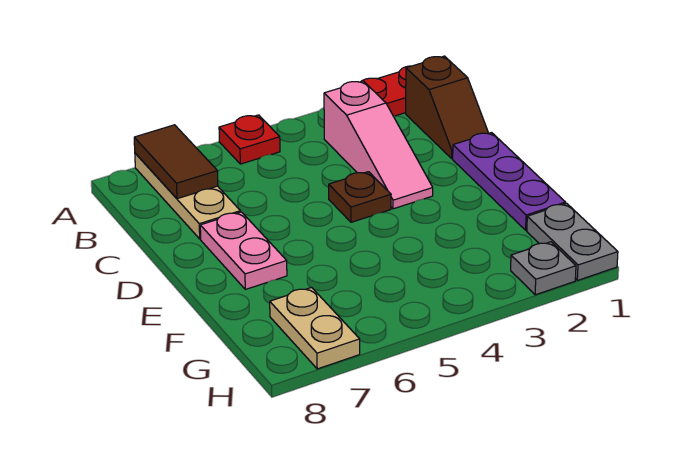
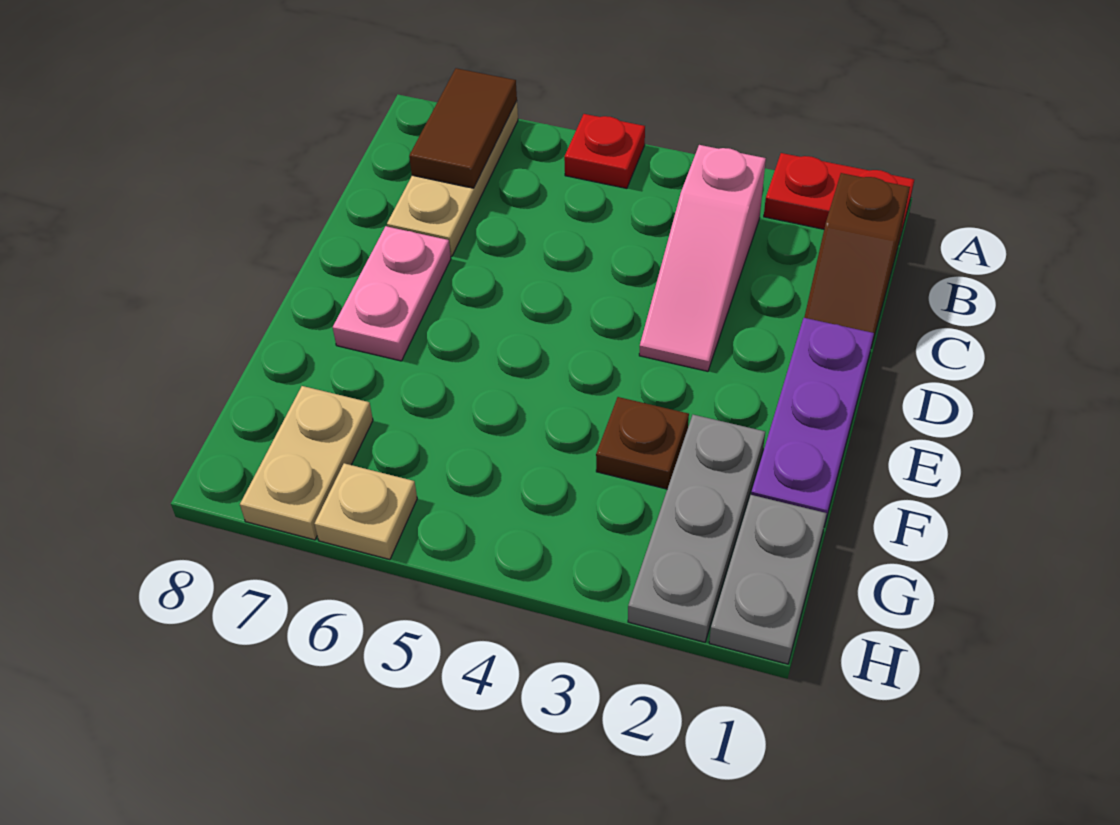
brown 1x1 plate [329,172,391,222] -> brown 1x1 plate moved to [596,397,689,489]
grey 1x1 plate [511,242,576,295] -> grey 1x3 plate [628,415,765,642]
none -> tan 1x1 plate [315,463,417,560]

